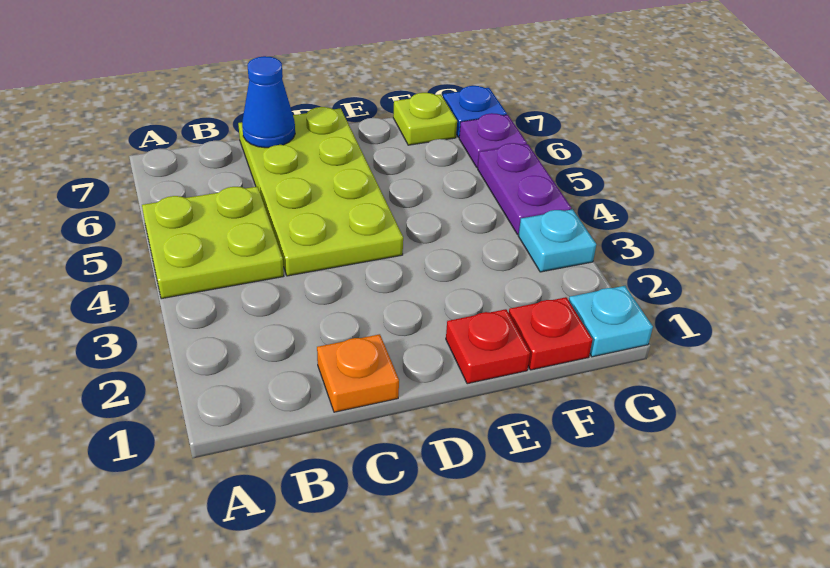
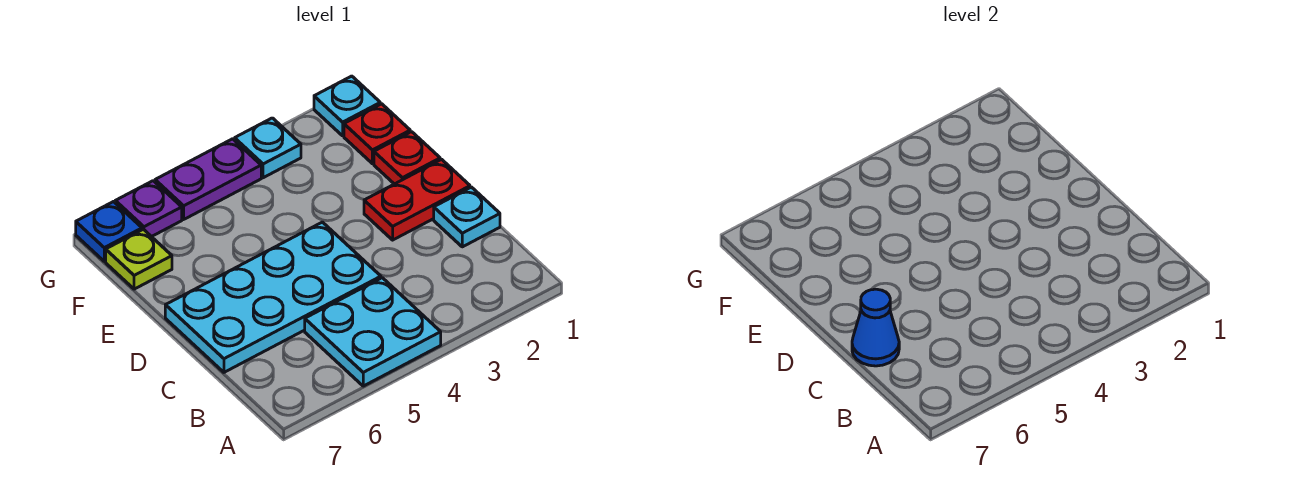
lime 2x2 plate [142,187,284,299] -> cyan 2x2 plate [305,278,441,386]
orange 1x1 plate [317,334,399,412] -> cyan 1x1 plate [434,187,500,247]
lime 2x4 plate [238,107,403,276] -> cyan 2x4 plate [165,222,381,372]
none -> red 1x2 plate [364,159,470,240]

